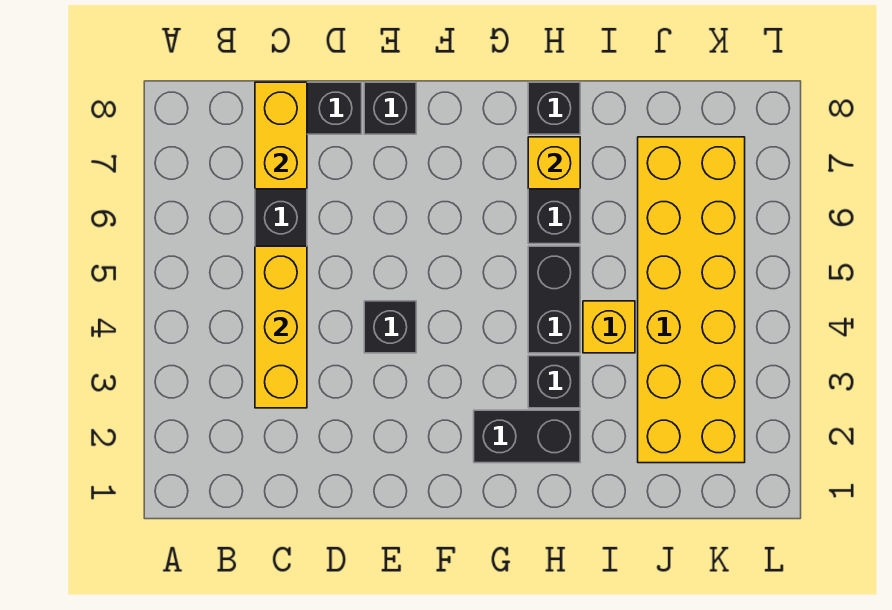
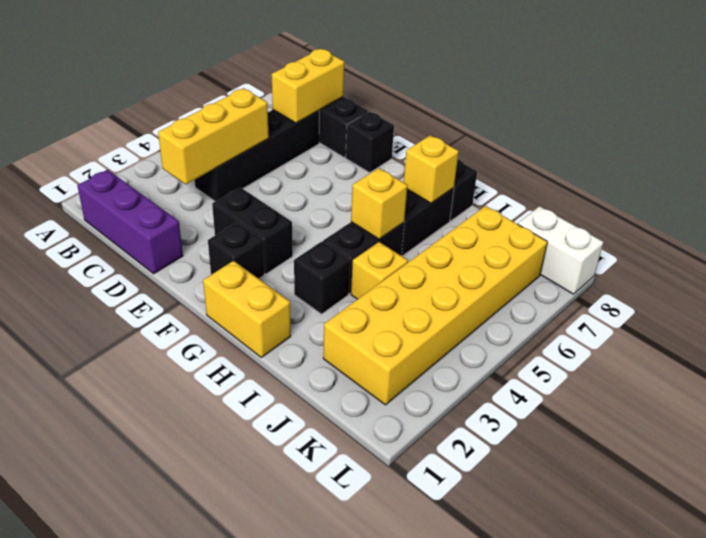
none -> purple 1x3 brick [77,170,183,274]
black 1x1 brick [364,301,416,353] -> black 1x1 brick moved to [208,223,264,279]
none -> yellow 1x2 brick [203,261,291,357]
black 1x2 brick [474,410,580,463] -> black 1x2 brick moved to [212,187,293,274]
none -> yellow 1x1 brick [351,168,407,239]
none -> white 1x2 brick [518,206,604,294]

